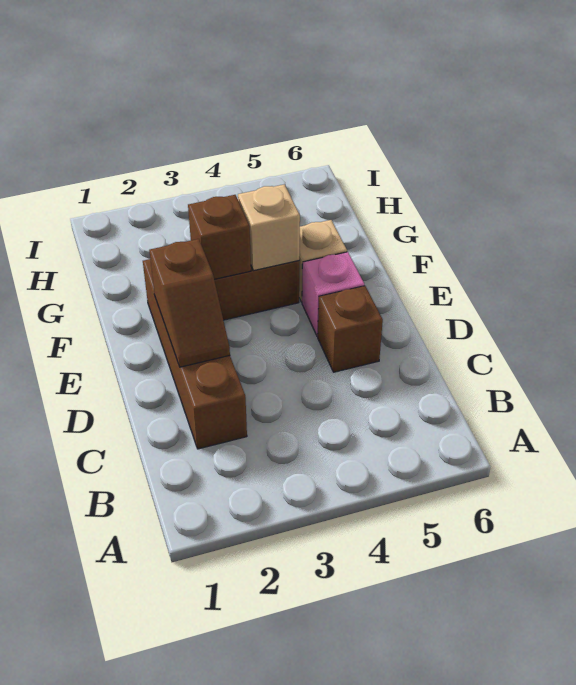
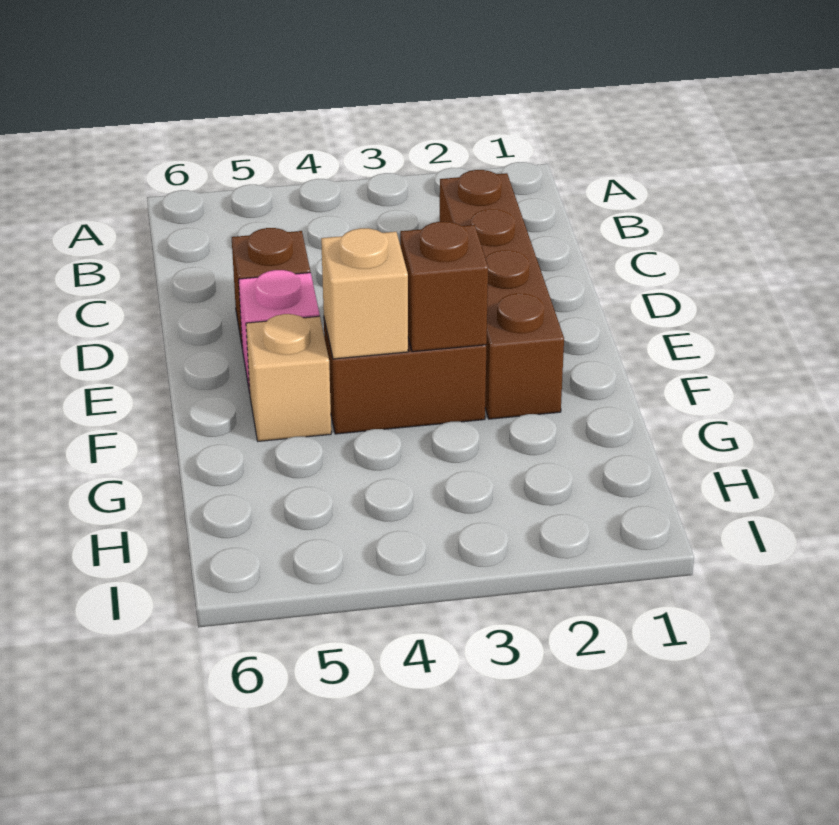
brown 1x2 slope [149,239,230,367] -> none

